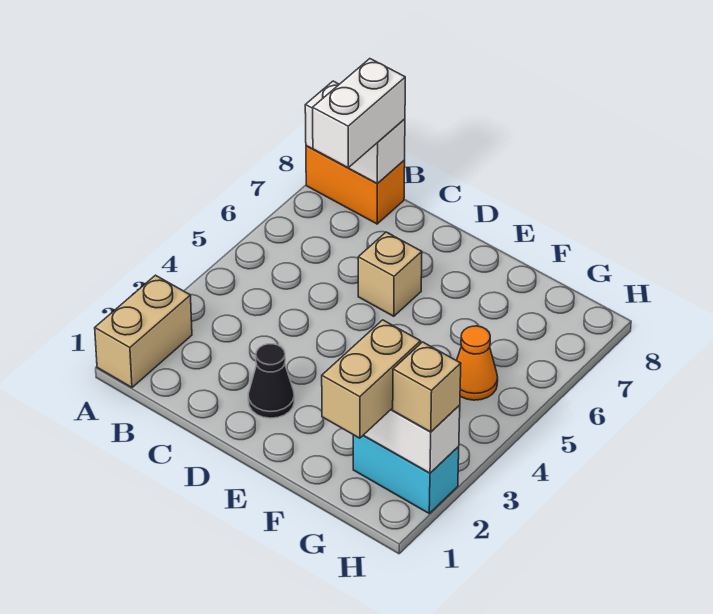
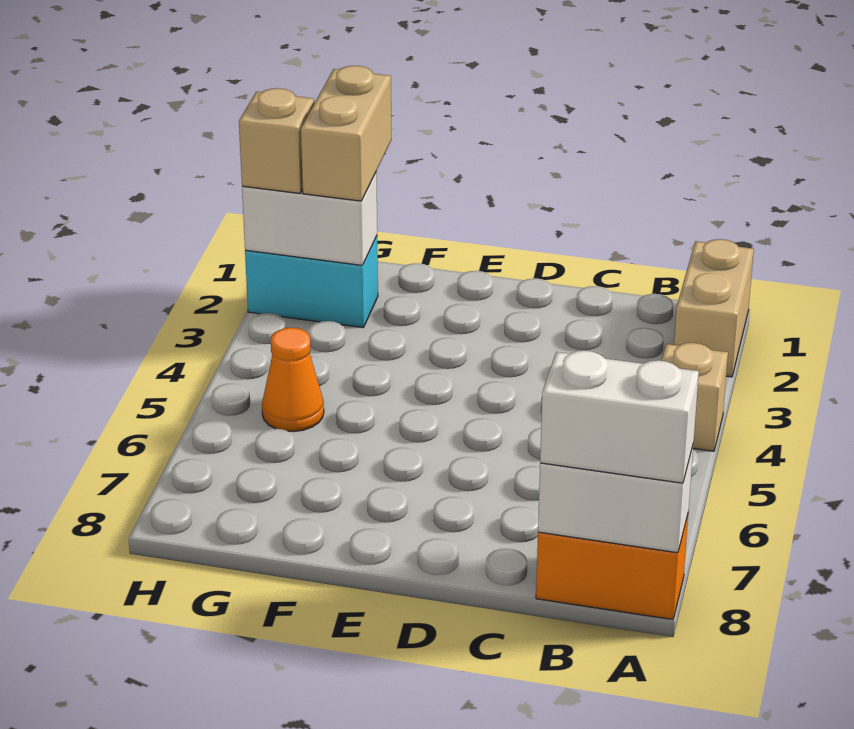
white 1x2 brick [313,59,405,168] -> white 1x2 brick turned to [540,351,699,483]
black 1x1 cone [248,344,294,418] -> none
tan 1x1 brick [358,232,422,316] -> tan 1x1 brick moved to [661,343,728,451]

